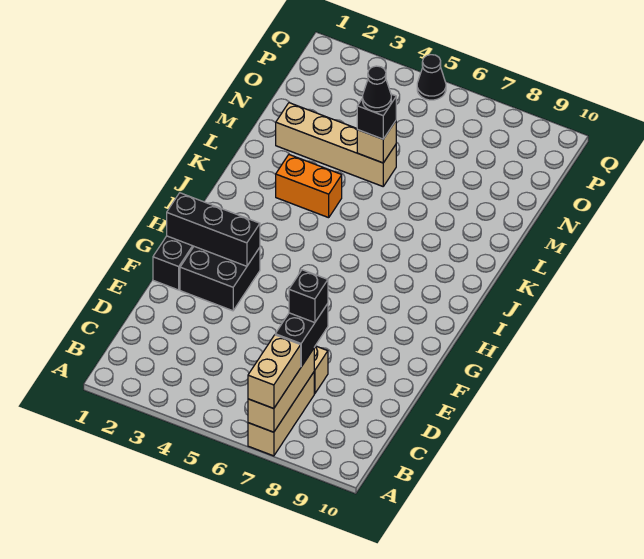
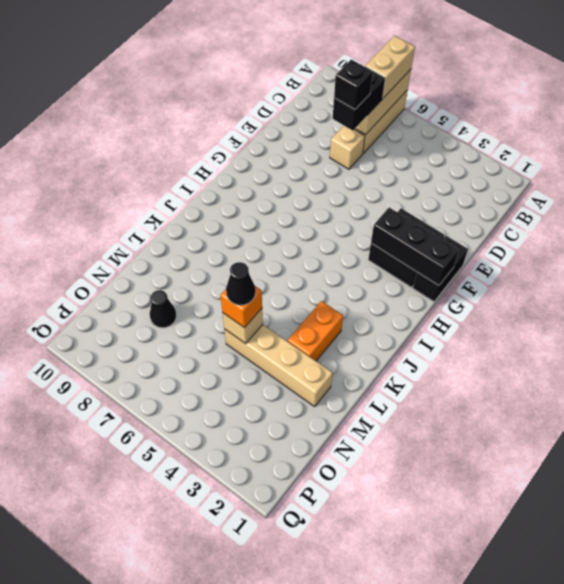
orange 1x2 brick [276,154,342,218] -> orange 1x2 brick turned to [288,301,343,361]
black 1x1 brick [357,94,396,139] -> orange 1x1 brick [220,286,262,328]
black 1x1 cone [417,55,446,100] -> black 1x1 cone moved to [150,290,176,328]

